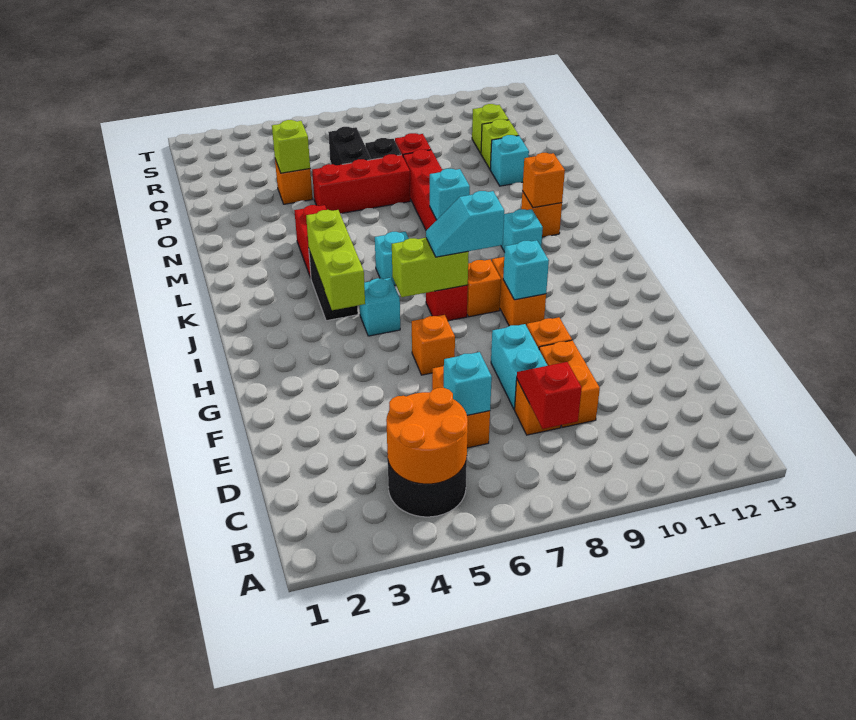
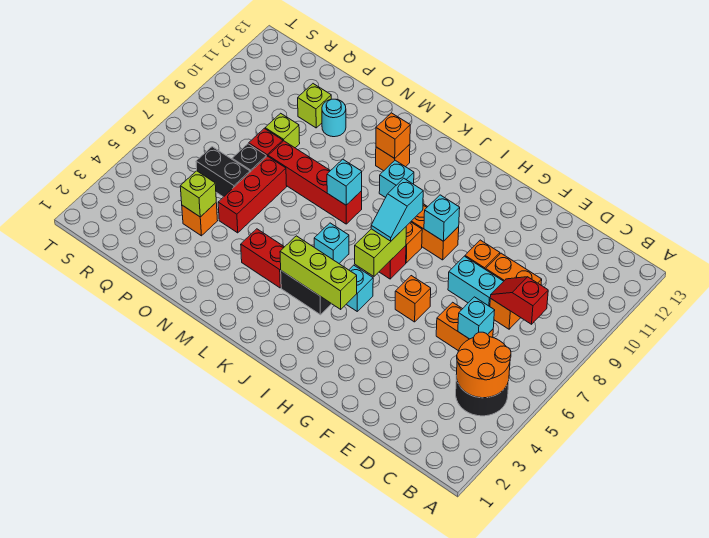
cyan 1x1 brick [490,135,529,186] -> cyan 1x1 round brick [322,99,346,137]
lime 1x1 brick [472,104,509,153] -> lime 1x1 brick moved to [265,113,300,148]

